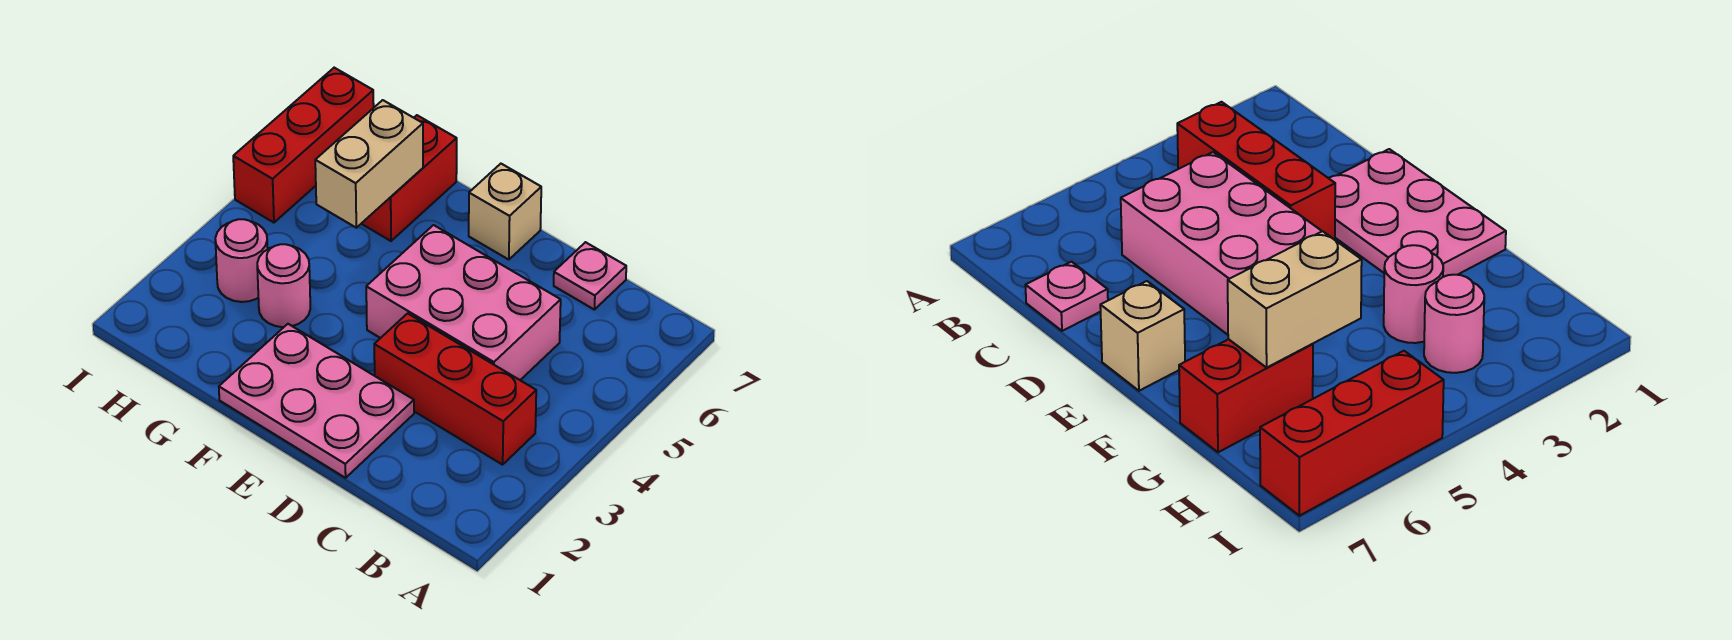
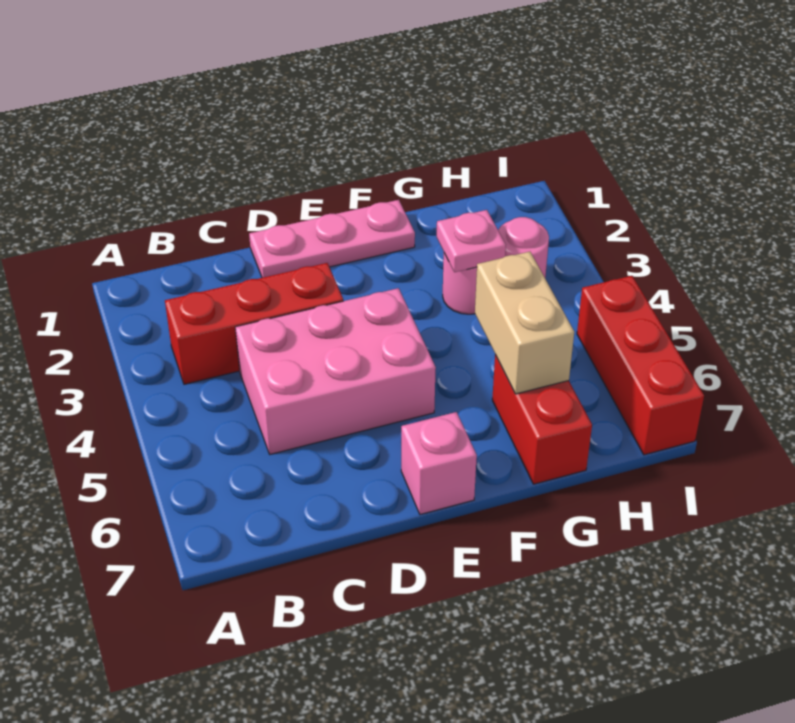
pink 1x1 plate [554,242,626,309] -> pink 1x1 plate moved to [437,210,506,272]
pink 2x3 plate [219,324,414,478] -> pink 1x3 plate [249,200,415,278]
tan 1x1 brick [469,164,541,260] -> pink 1x1 brick [401,412,477,515]

